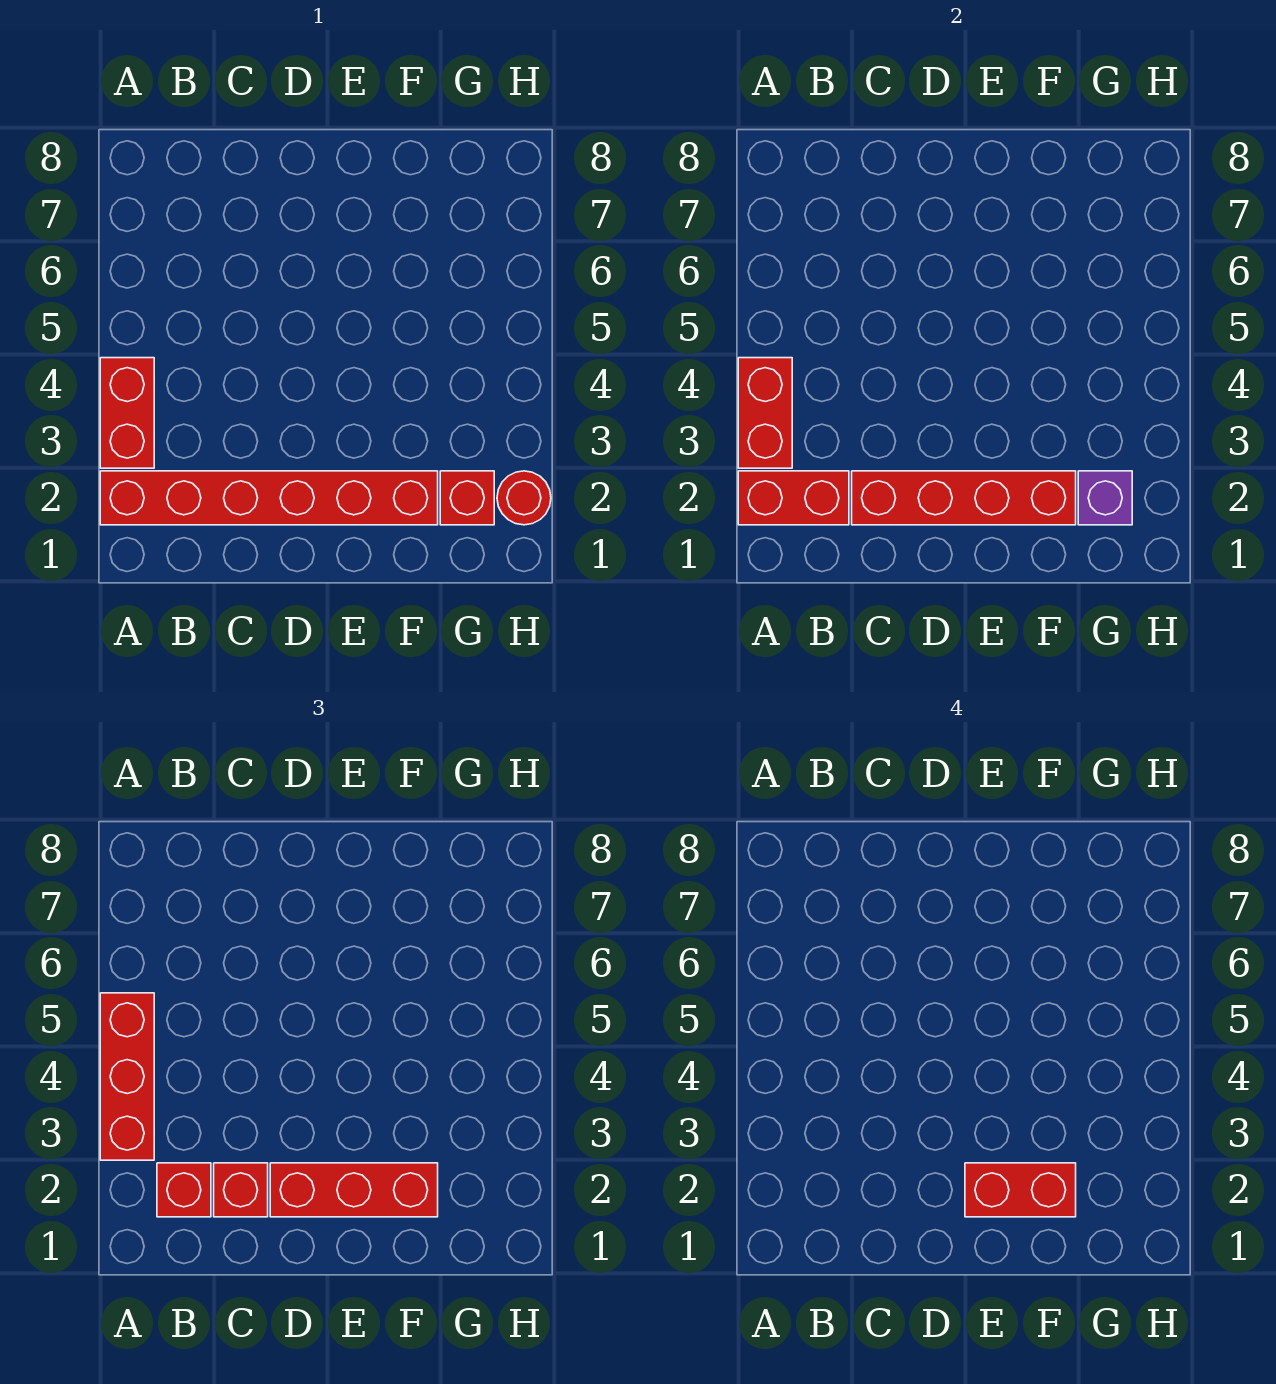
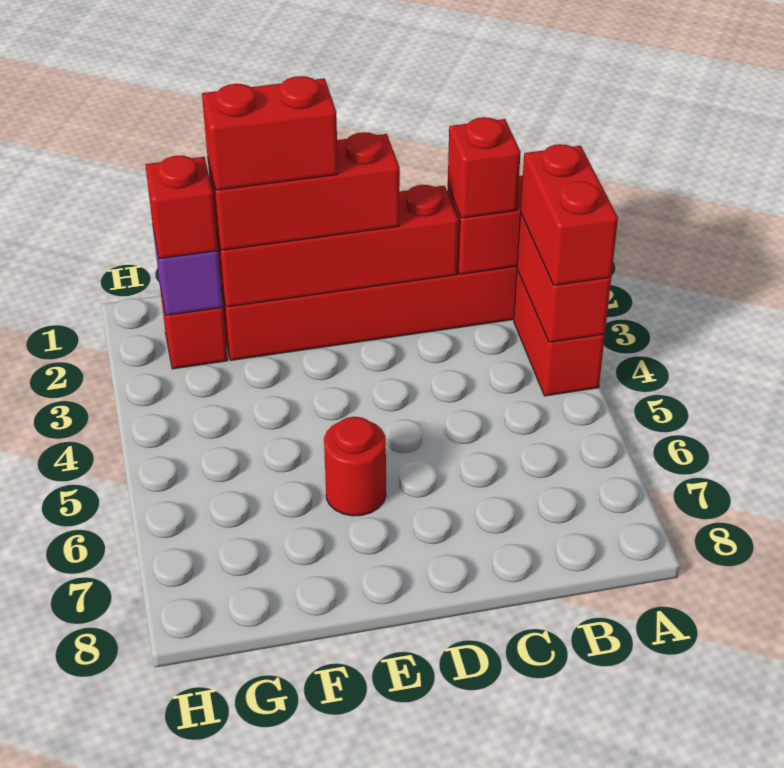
red 1x3 brick [100,993,154,1160] -> red 1x2 brick [521,144,618,285]
red 1x1 brick [214,1163,268,1217] -> red 1x1 brick moved to [145,156,218,259]
red 1x1 round brick [497,471,551,525] -> red 1x1 round brick moved to [324,417,386,516]

